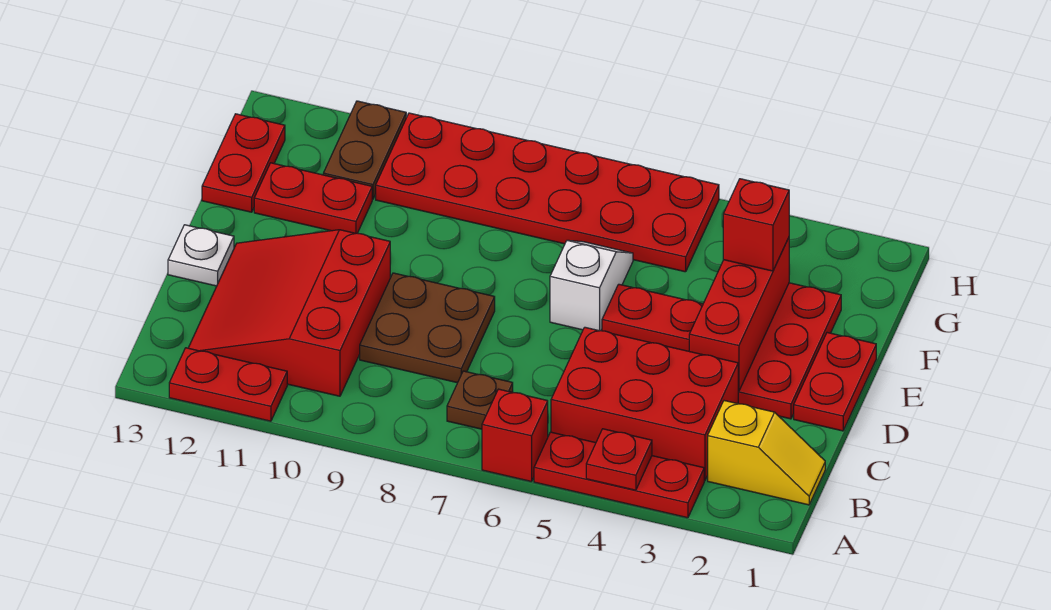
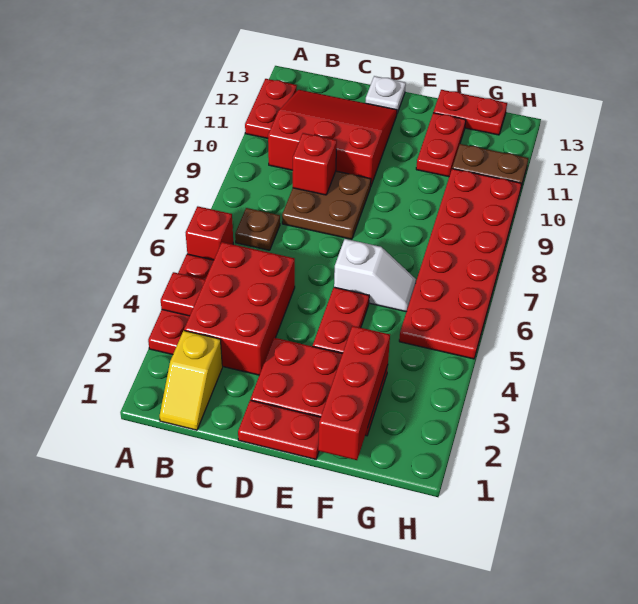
red 1x3 brick [689,238,789,391] -> red 1x3 brick turned to [318,326,390,460]
red 1x1 brick [723,179,789,271] -> red 1x1 brick moved to [293,133,337,195]

